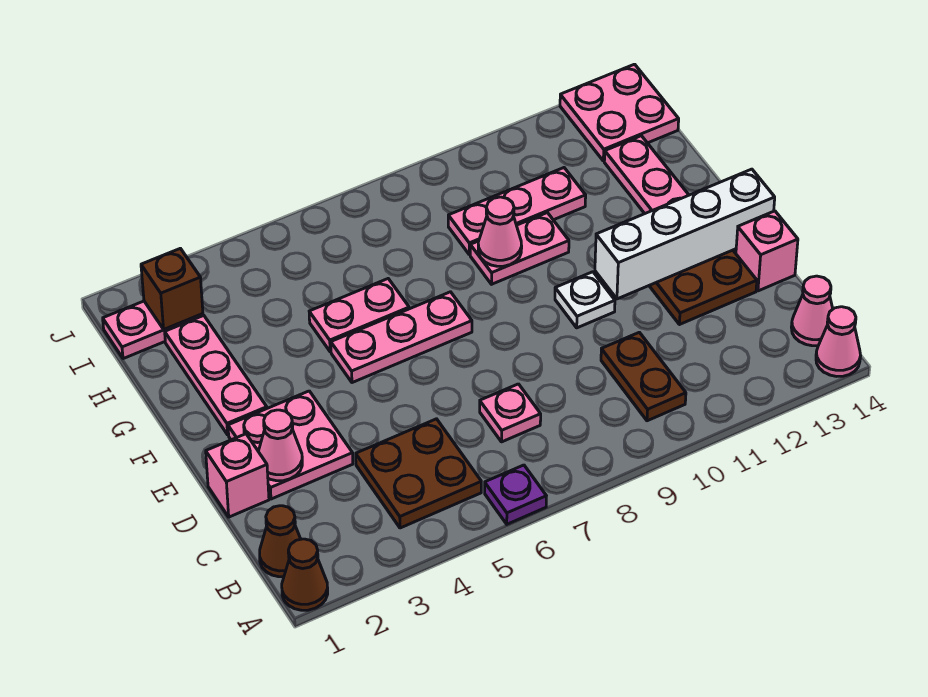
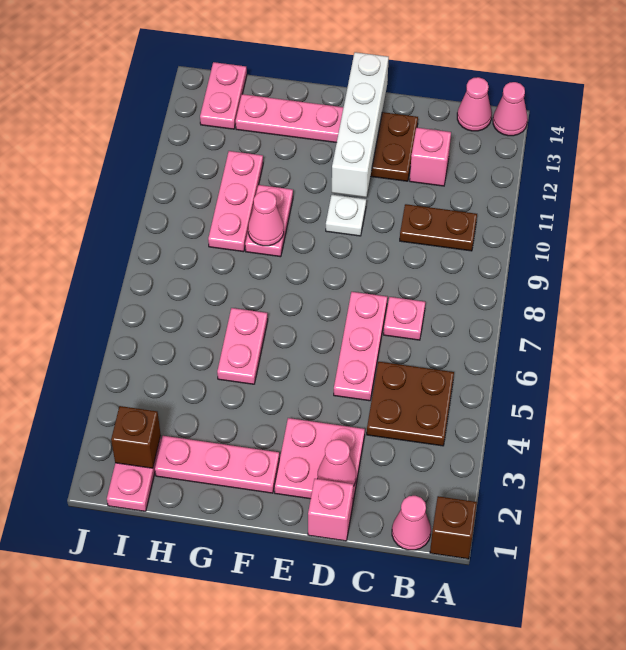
brown 1x1 cone [282,539,328,610] -> brown 1x1 brick [430,496,477,559]
purple 1x1 plate [485,465,546,524] -> none
brown 1x1 cone [260,506,300,577] -> pink 1x1 cone [392,496,431,550]
pink 1x1 brick [736,211,798,291] -> pink 1x1 brick moved to [410,128,451,186]
pink 1x3 plate [331,292,472,383] -> pink 1x3 plate moved to [334,292,387,401]
pink 2x2 plate [560,64,679,161] -> pink 1x2 plate [200,62,247,129]

